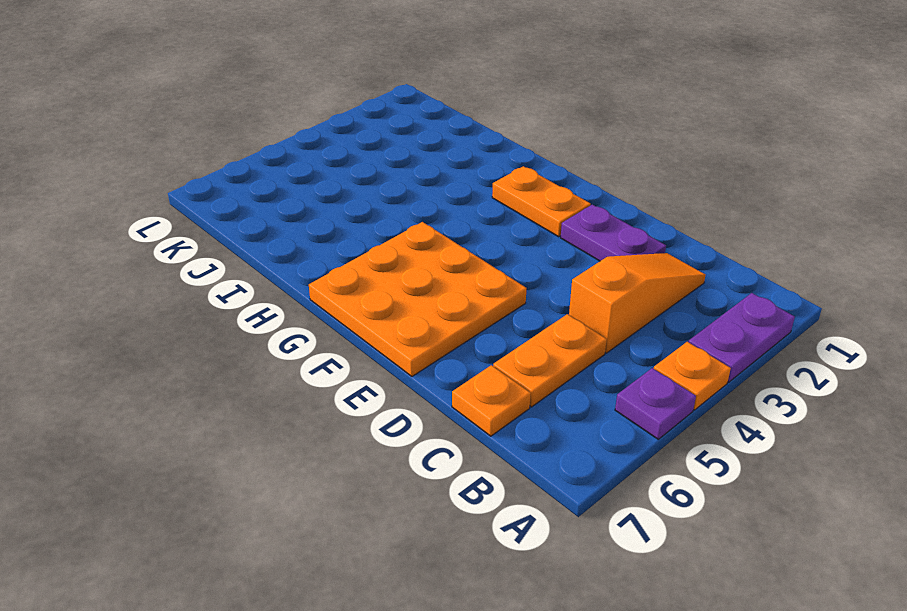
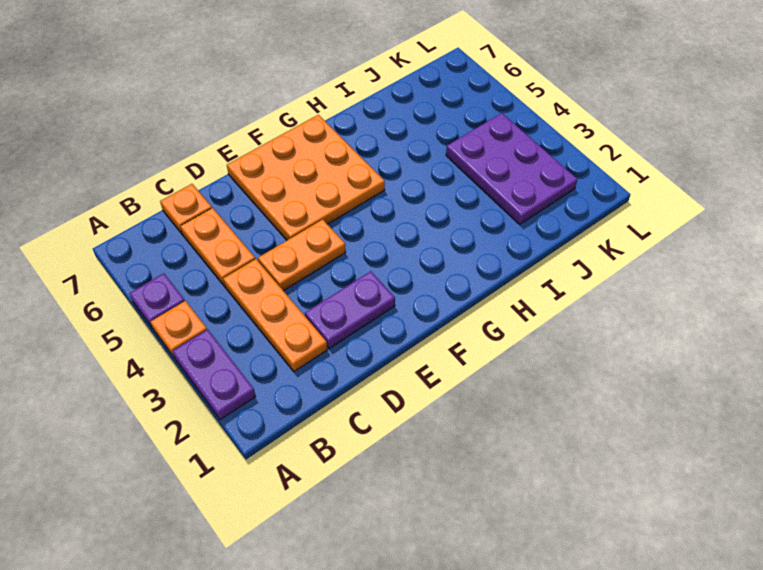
orange 1x3 slope [569,253,705,353] -> orange 1x3 plate [223,259,327,371]
orange 1x2 plate [492,166,590,237] -> orange 1x2 plate moved to [258,219,346,291]
none -> purple 2x3 plate [446,113,577,224]

